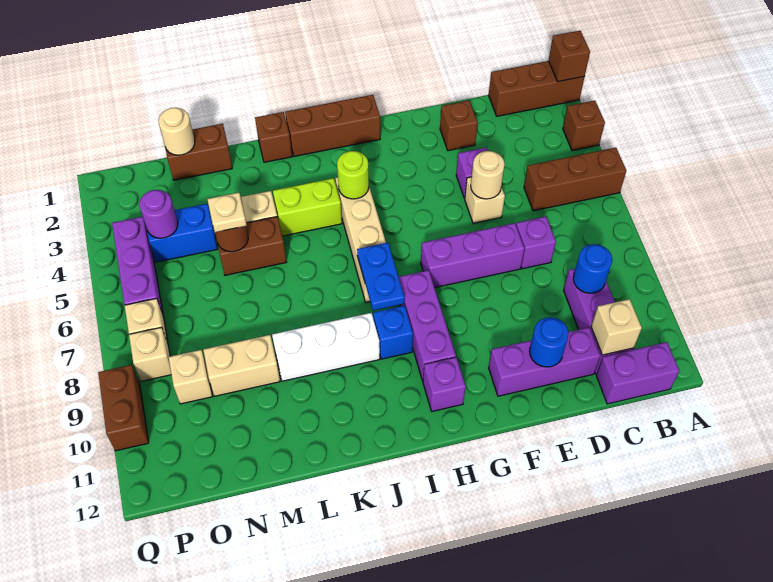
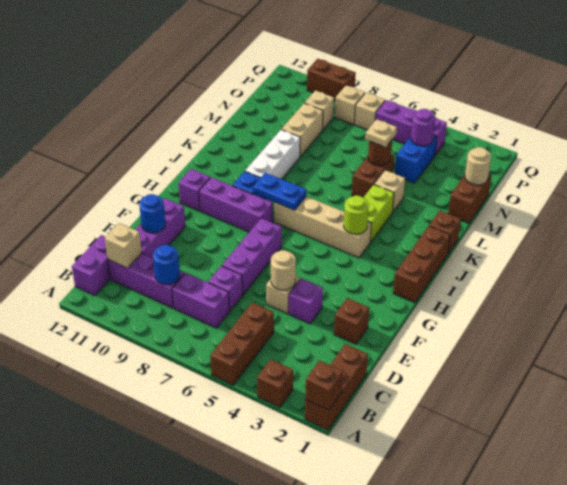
none -> purple 1x2 brick [172,273,229,328]

